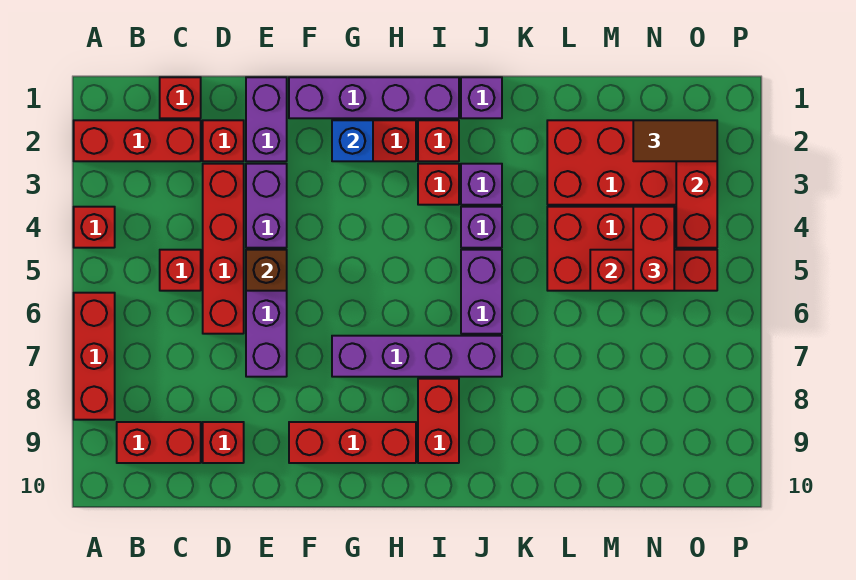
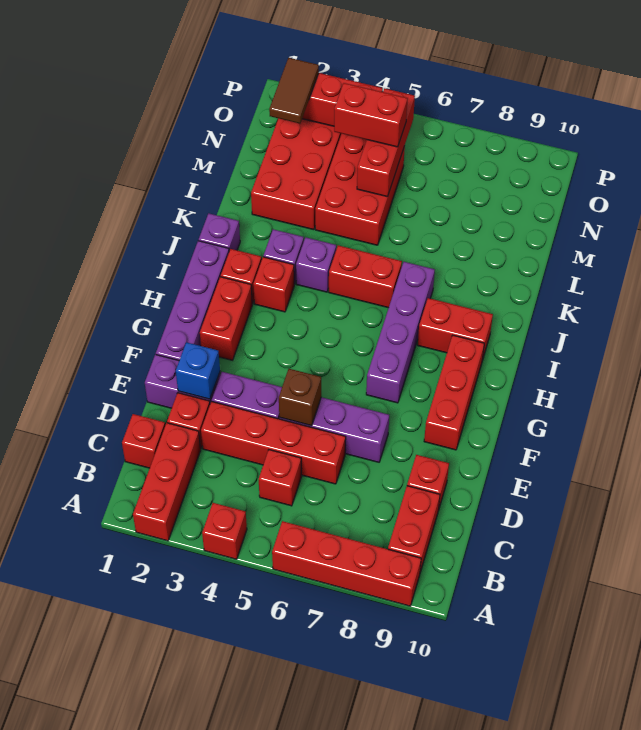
red 1x3 brick [74,293,115,420] -> red 1x4 brick [272,521,421,606]
blue 1x1 brick [332,120,373,161] -> blue 1x1 brick moved to [176,342,220,399]
purple 1x2 brick [461,250,502,334] -> red 1x2 brick [329,245,402,308]

